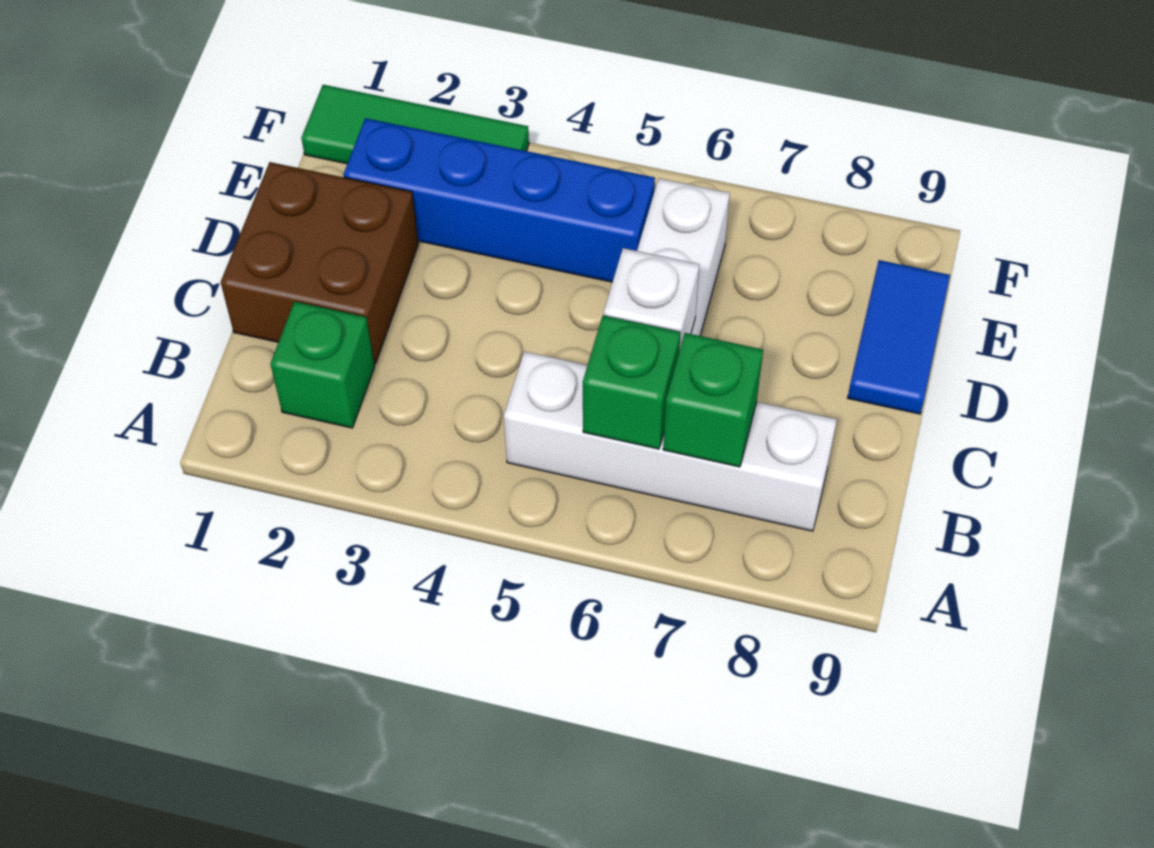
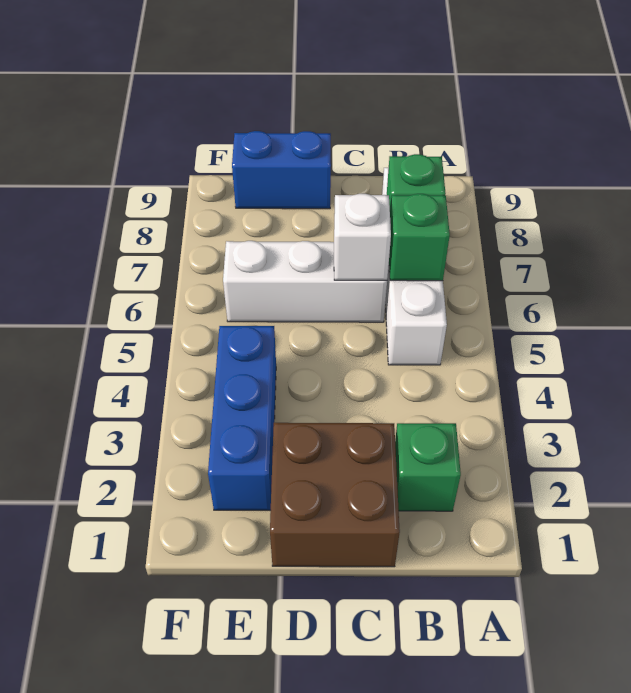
blue 1x2 tile [848,260,950,414] -> blue 1x2 brick [232,131,331,209]
blue 1x4 brick [344,118,655,282] -> blue 1x3 brick [208,326,276,510]
green 1x3 tile [302,85,529,164] -> none

